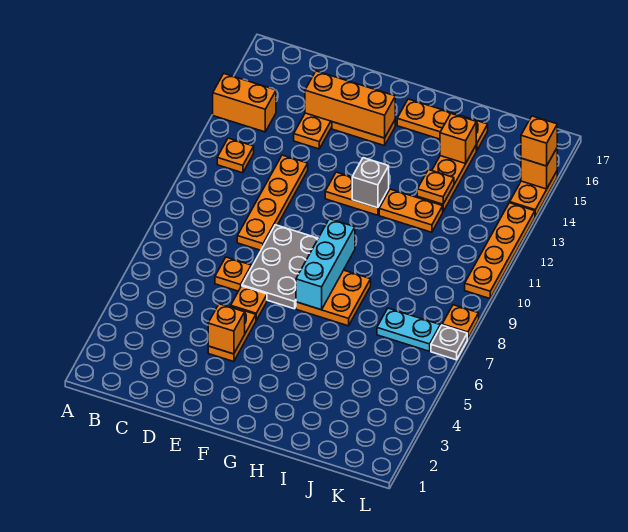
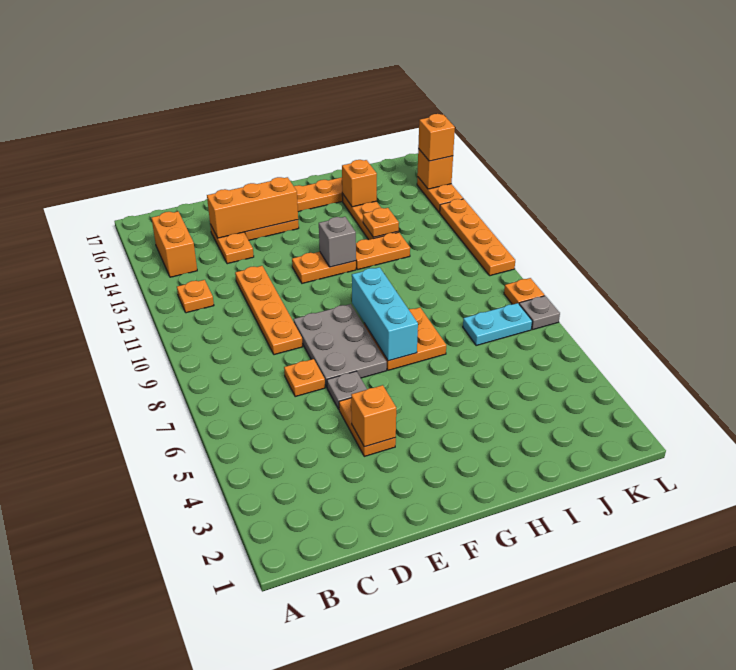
orange 1x2 brick [213,74,276,132] -> orange 1x2 brick turned to [152,212,197,277]
orange 1x1 plate [231,286,267,320] -> grey 1x1 plate [327,371,367,409]

